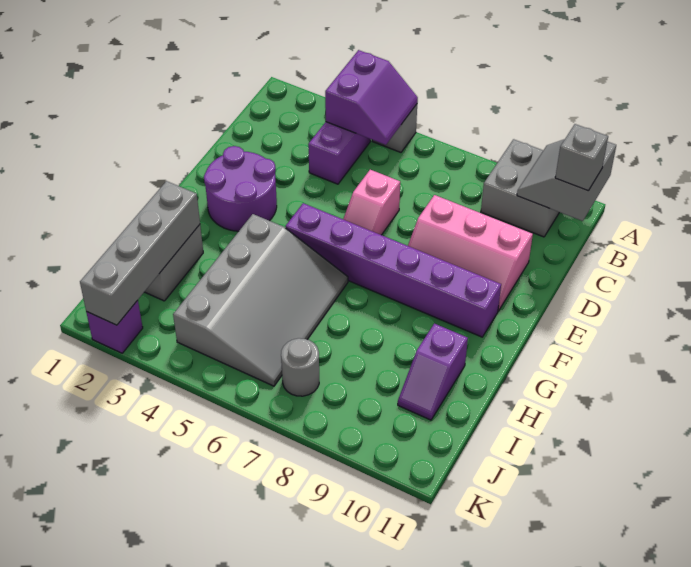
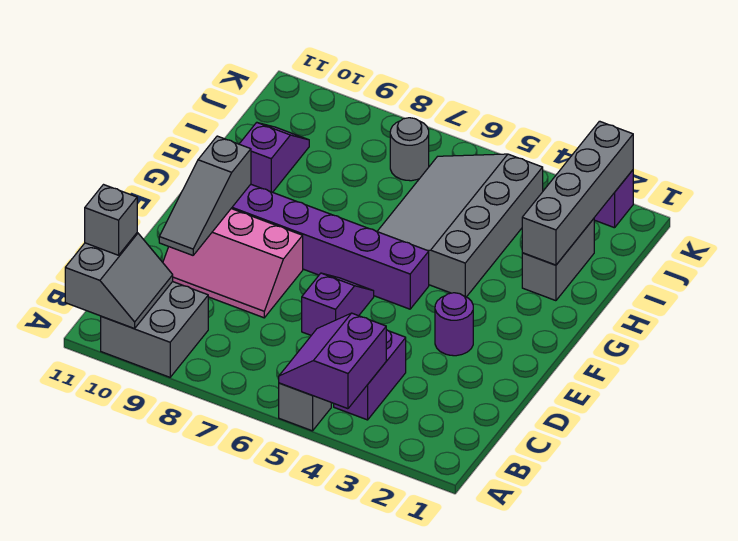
pink 1x2 slope [343,170,400,235] -> purple 1x2 slope [302,273,374,335]
pink 2x3 slope [408,195,533,311] -> pink 2x3 slope turned to [163,209,303,318]
none -> grey 1x3 slope [159,136,251,255]
purple 2x2 round brick [204,146,277,231] -> purple 1x1 round brick [435,293,473,356]

